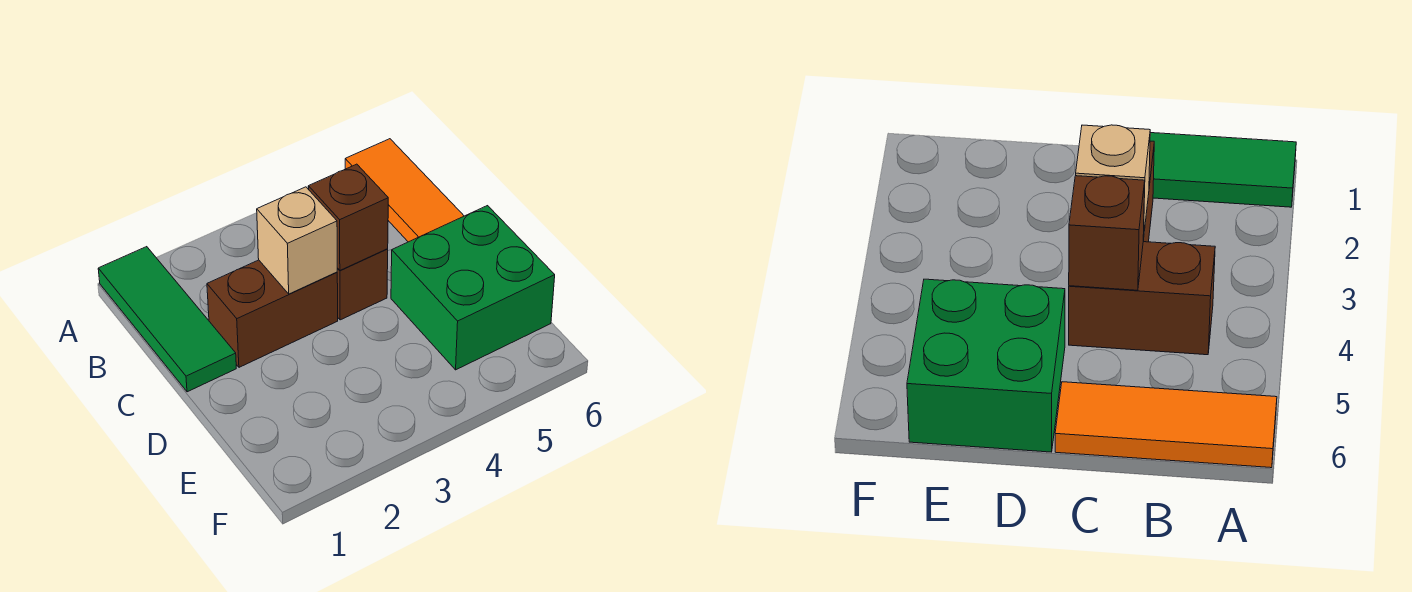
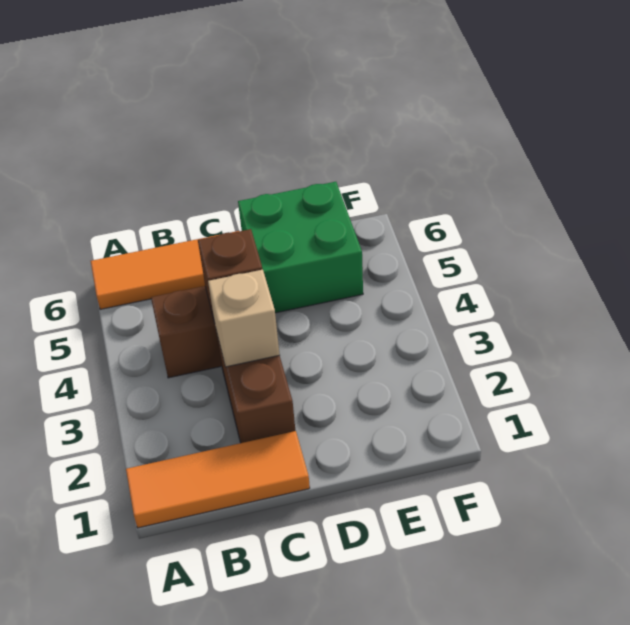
green 1x3 tile [98,247,236,392] -> orange 1x3 tile [126,431,310,528]

